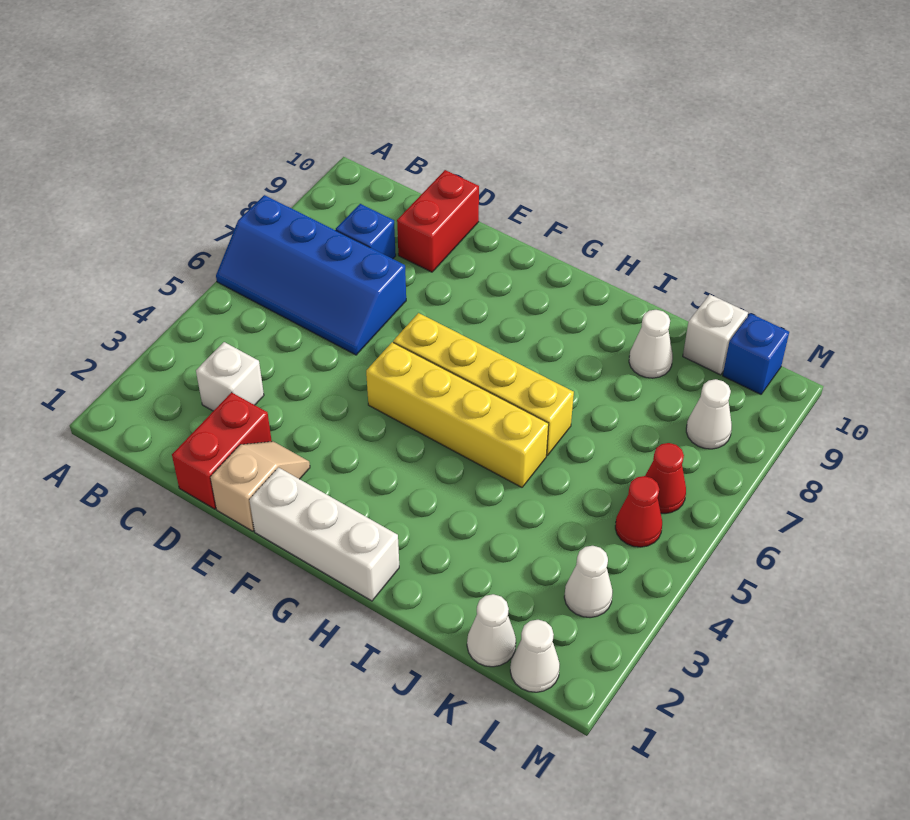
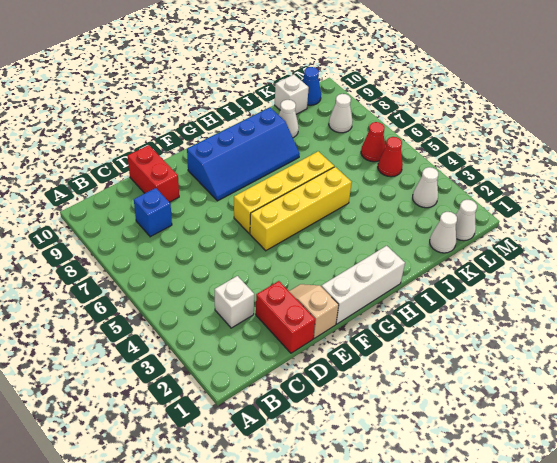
blue 2x4 slope [216,195,406,355] -> blue 2x4 slope moved to [187,107,300,201]
blue 1x1 brick [723,313,789,394] -> blue 1x1 cone [302,67,321,105]

